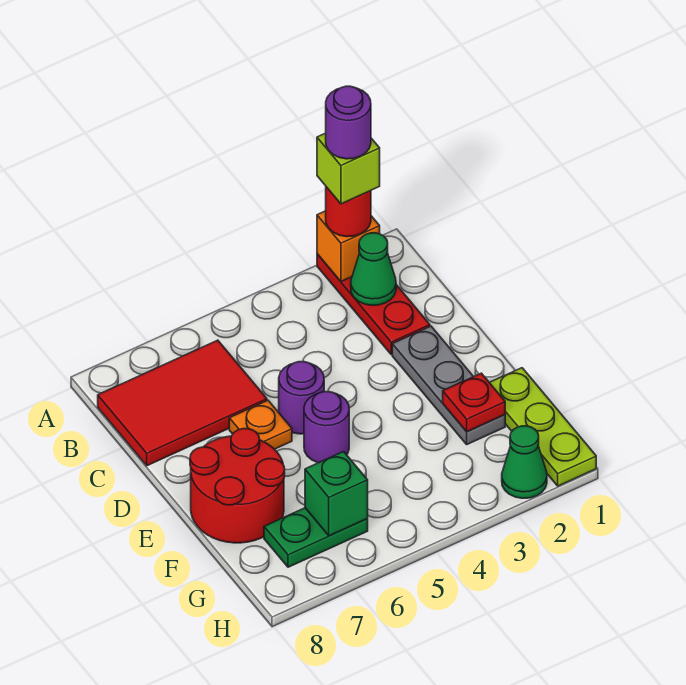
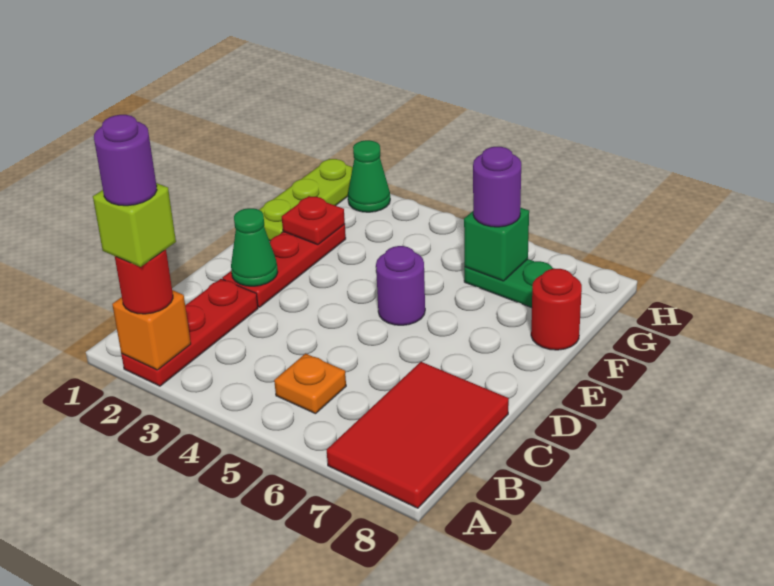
green 1x1 cone [351,233,396,305] -> green 1x1 cone moved to [231,208,278,286]
red 2x3 tile [98,340,267,466] -> red 2x3 tile turned to [327,362,509,508]
grey 1x3 plate [392,326,505,444] -> red 1x3 plate [223,224,346,307]
purple 1x1 round brick [279,361,324,434] -> purple 1x1 round brick moved to [473,147,521,227]
orange 1x1 plate [229,400,292,449] -> orange 1x1 plate moved to [274,354,346,414]
red 2x2 round brick [190,429,285,543] -> red 1x1 round brick [531,269,582,350]

